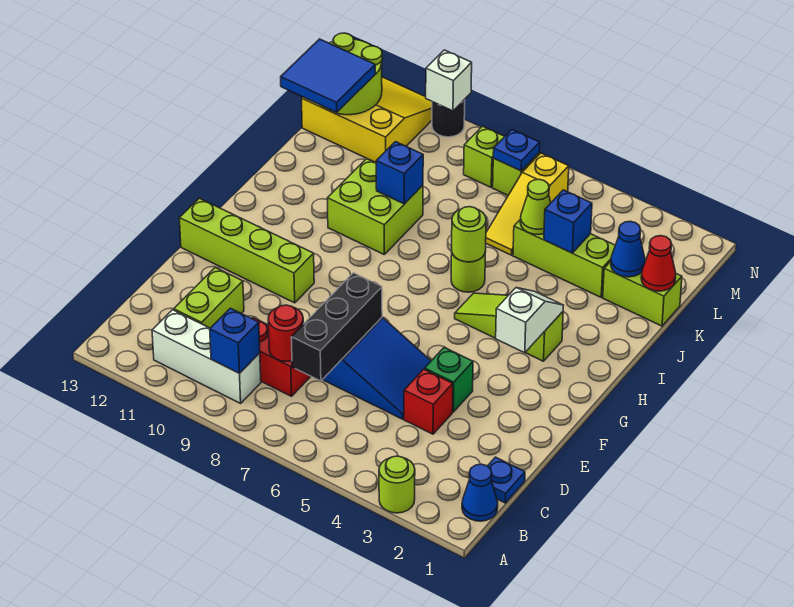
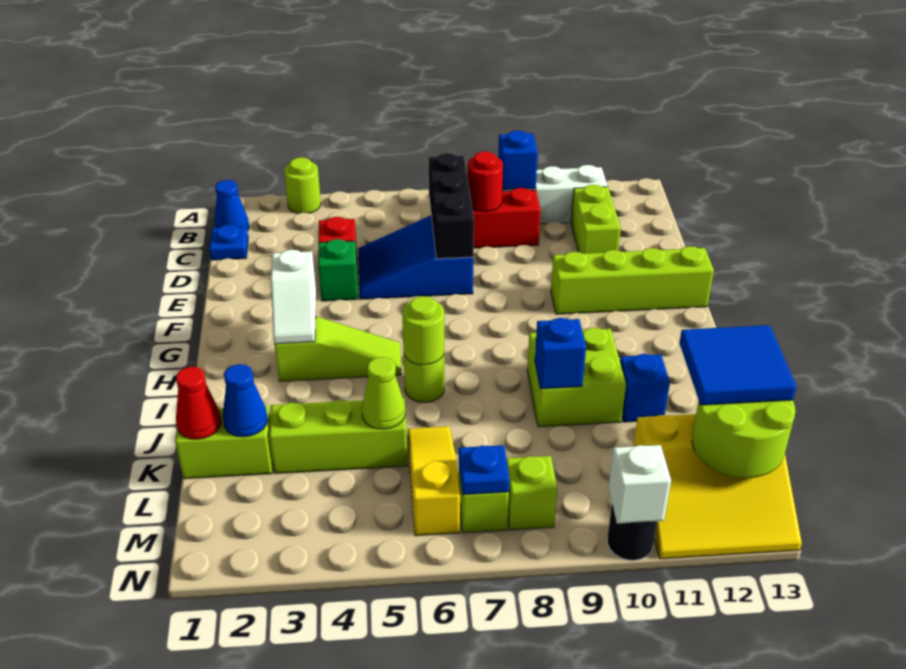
blue 1x1 brick [544,190,592,253] -> blue 1x1 brick moved to [620,354,670,422]

